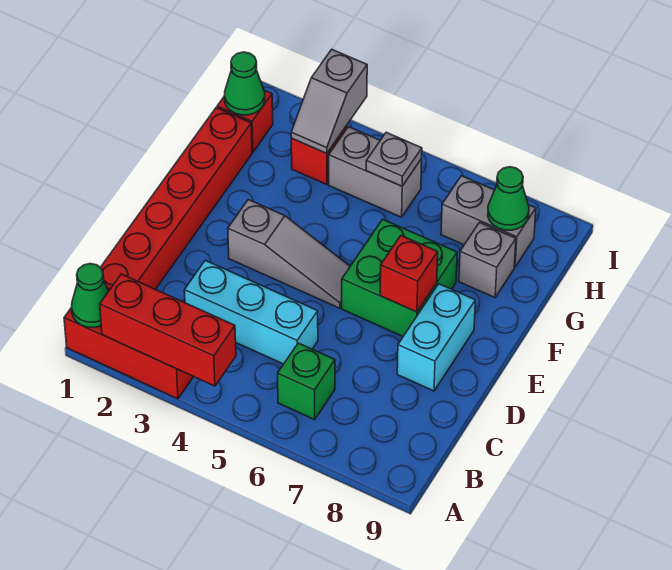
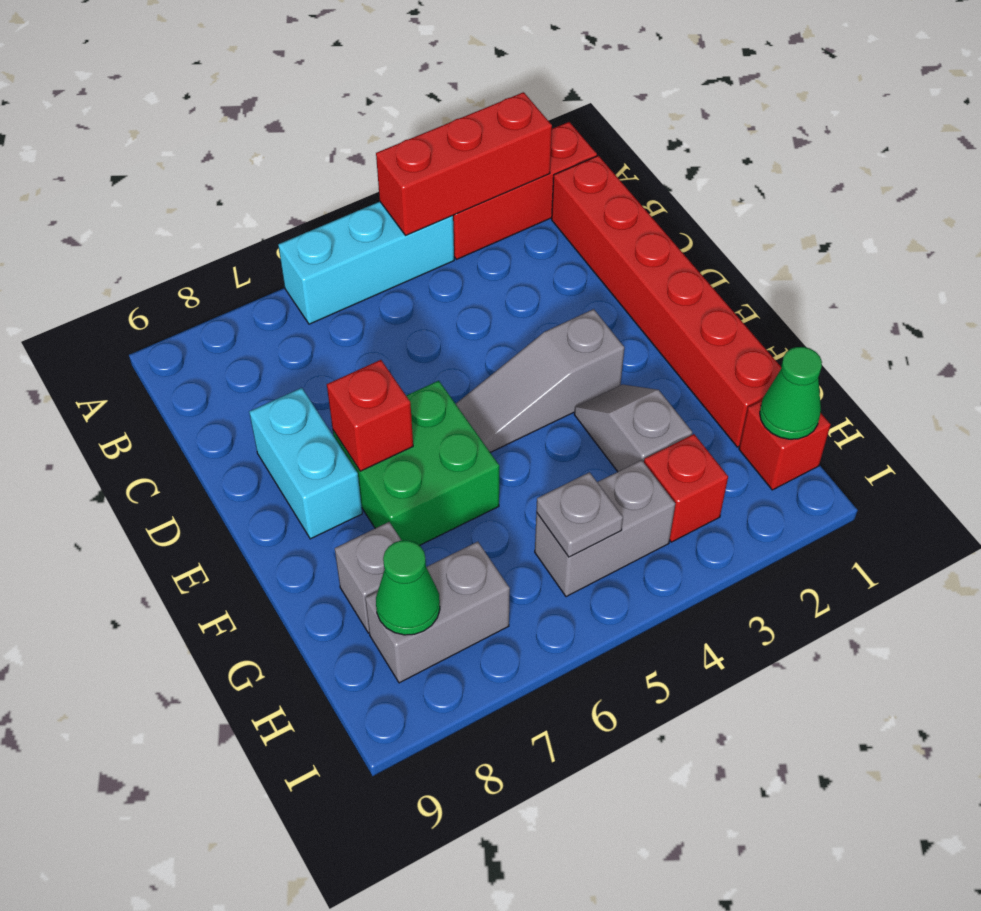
green 1x1 cone [72,264,109,328] -> none
green 1x1 brick [278,343,335,420] -> none
cyan 1x3 brick [184,260,318,364] -> cyan 1x3 brick moved to [278,202,454,324]
grey 1x2 slope [291,49,367,154] -> grey 1x2 slope moved to [574,385,692,472]

